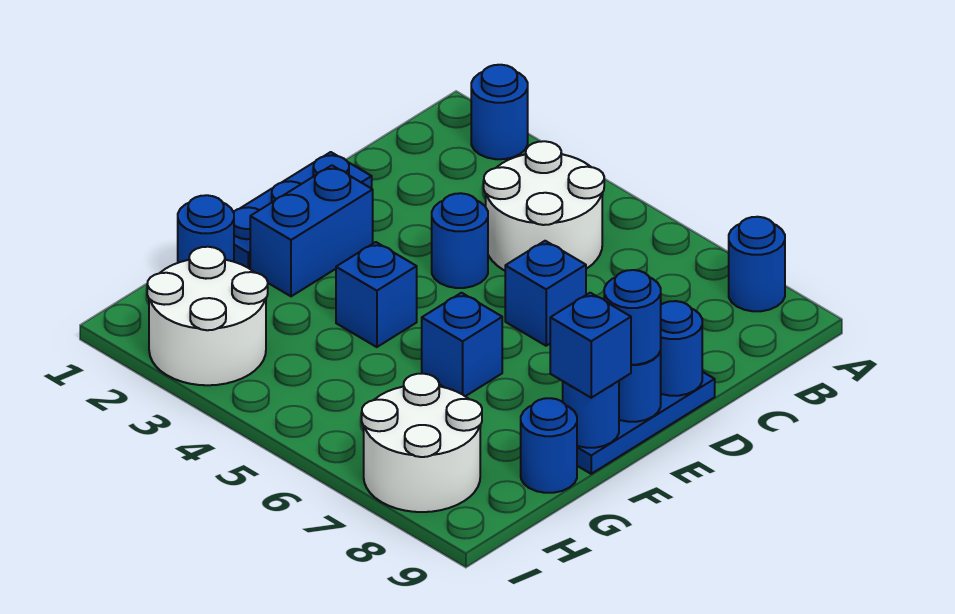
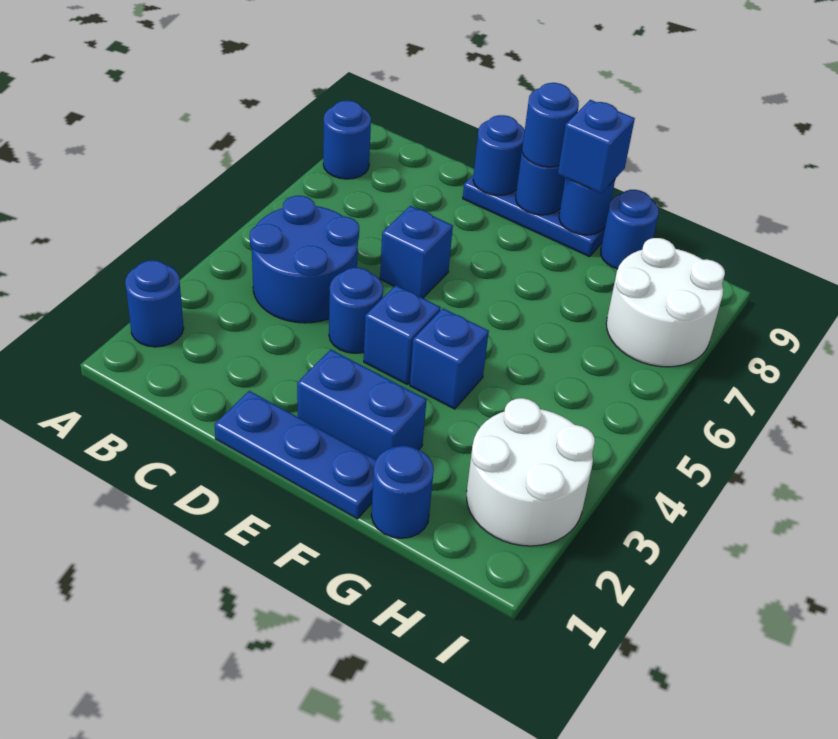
white 2x2 round brick [484,141,604,271] -> blue 2x2 round brick [250,196,359,323]
blue 1x1 brick [422,293,502,396] -> blue 1x1 brick moved to [364,285,441,384]

